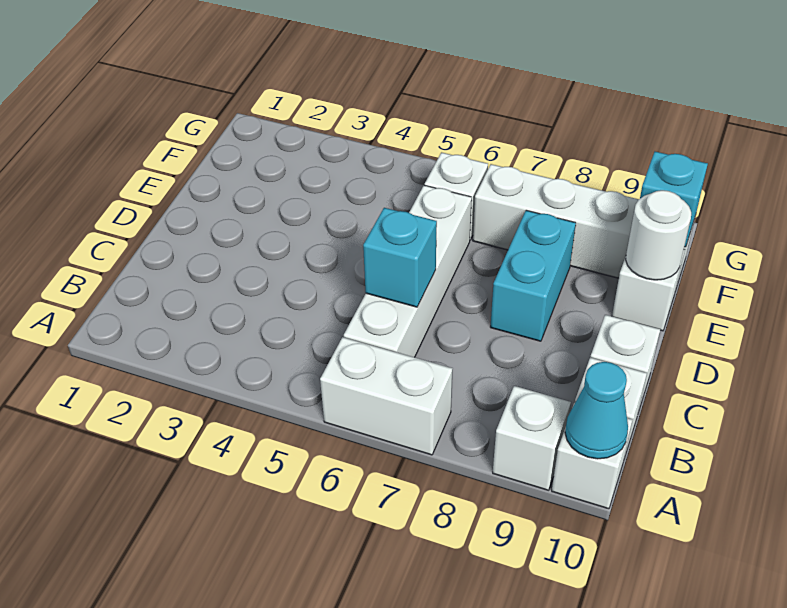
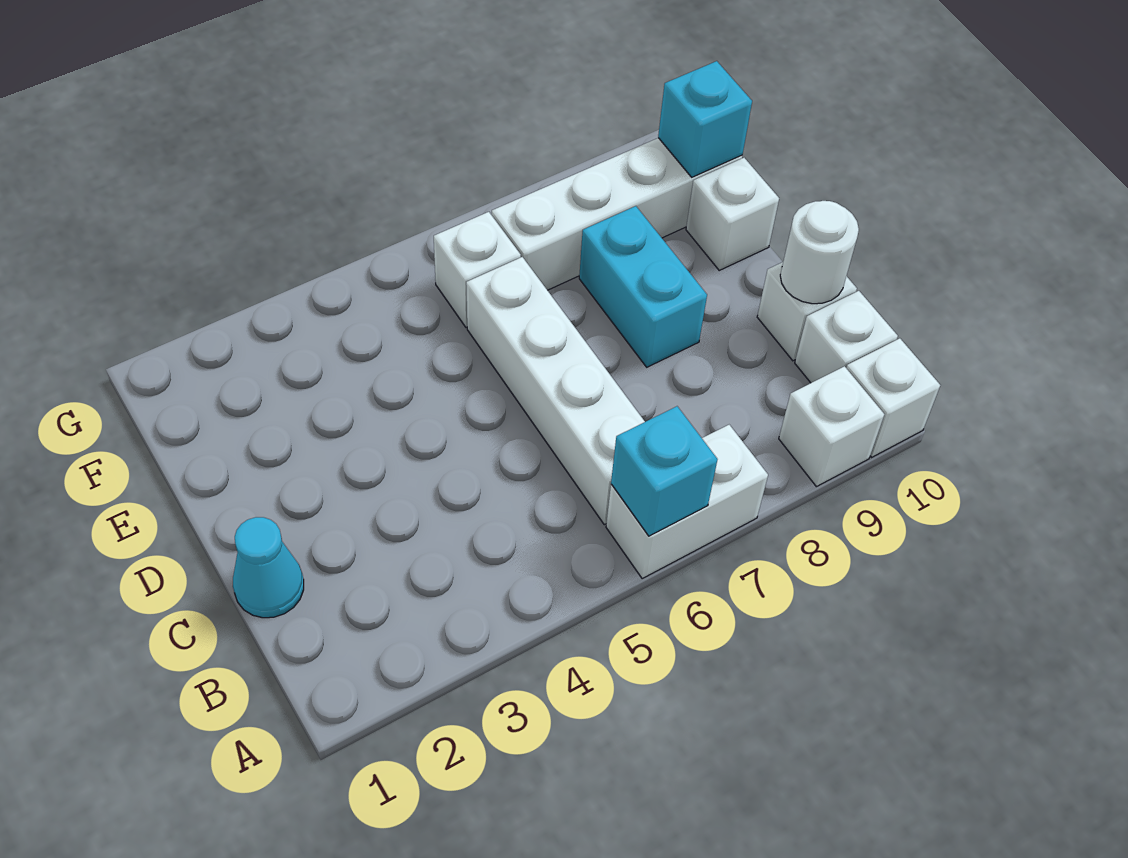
cyan 1x1 cone [565,362,628,459] -> cyan 1x1 cone moved to [233,517,304,618]
cyan 1x1 brick [363,208,437,307] -> cyan 1x1 brick moved to [611,406,718,536]
white 1x1 round brick [626,190,691,280] -> white 1x1 round brick moved to [780,201,859,304]

